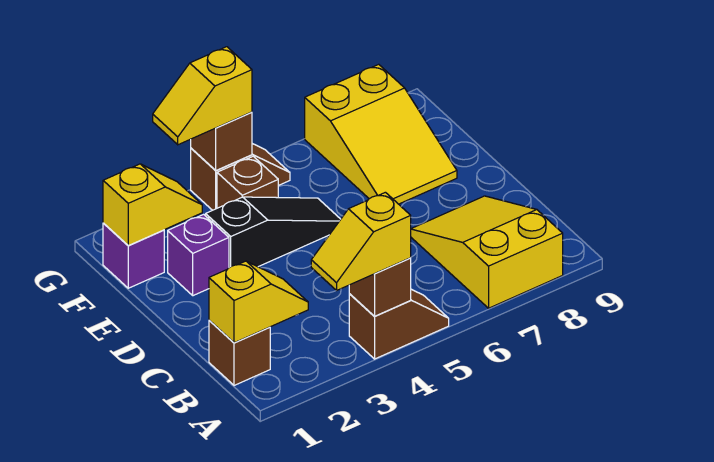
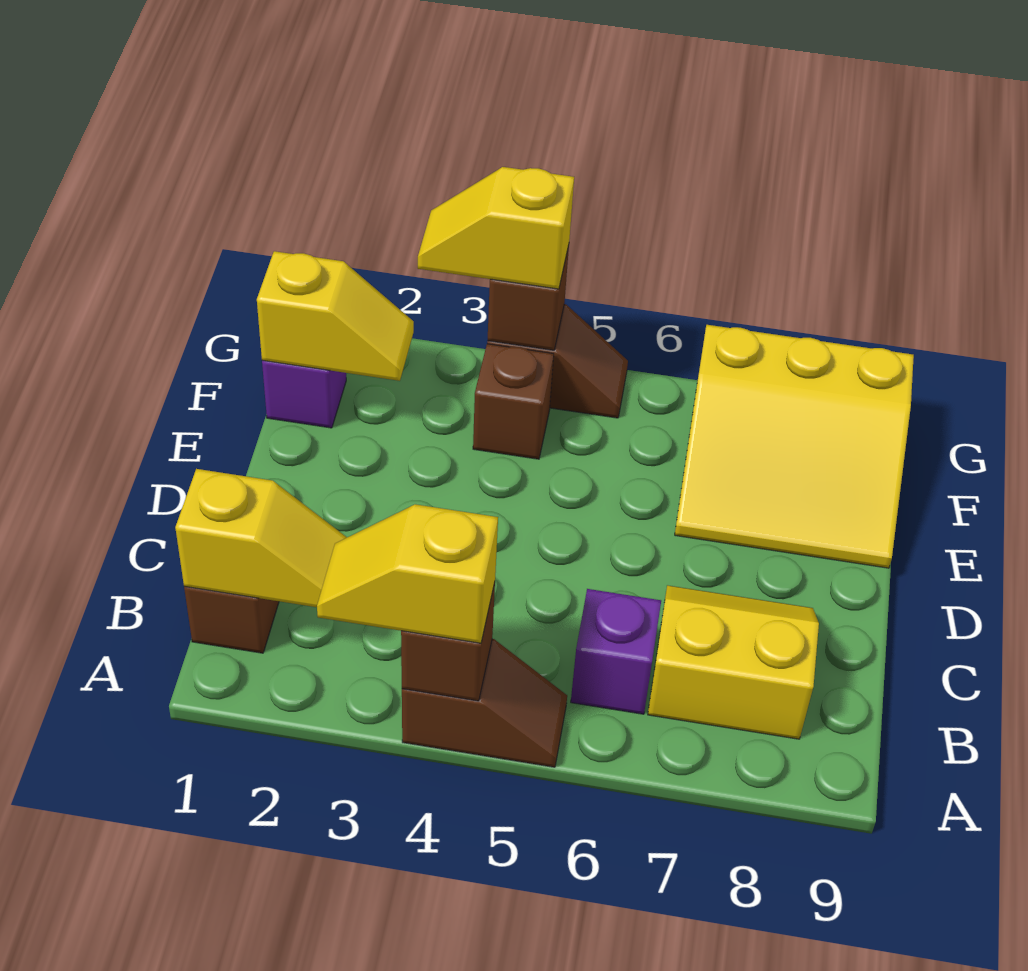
yellow 2x3 slope [411,196,563,308] -> yellow 2x2 slope [648,585,819,739]
purple 1x1 brick [168,214,229,296] -> purple 1x1 brick moved to [571,589,661,714]
black 1x3 slope [206,197,341,268] -> none
yellow 2x3 slope [305,64,457,204] -> yellow 3x3 slope [675,325,914,568]

